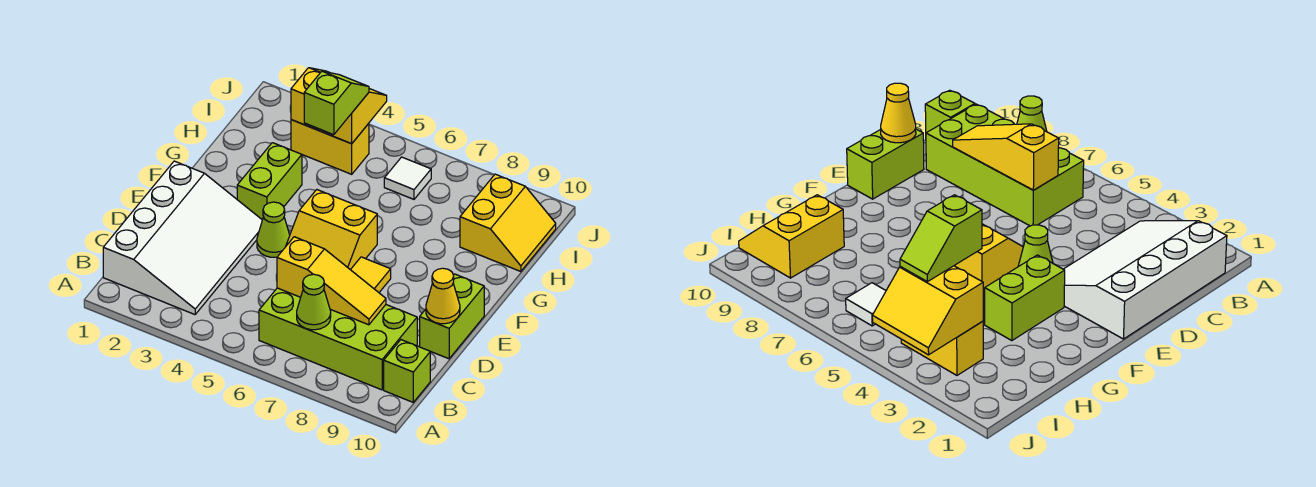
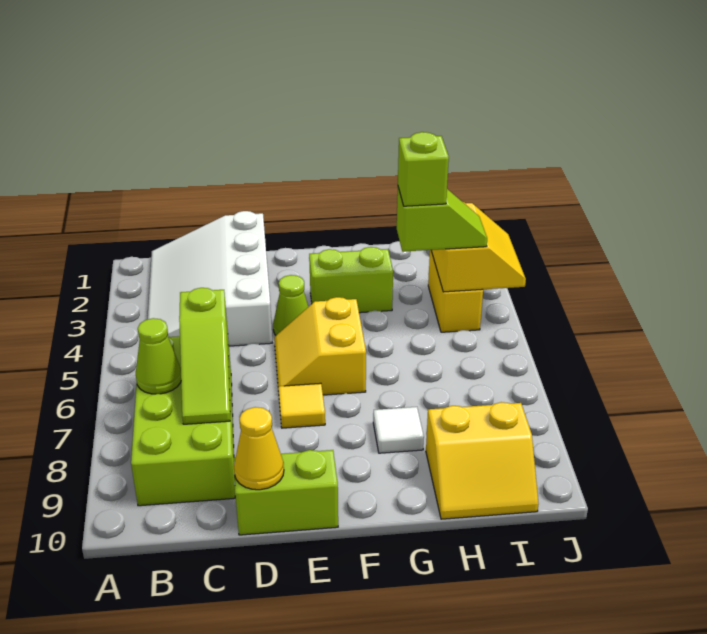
white 3x4 slope [103,161,262,315] -> white 3x4 slope turned to [148,211,272,346]
lime 1x1 brick [384,340,430,402] -> lime 1x1 brick moved to [398,132,449,206]
yellow 1x3 slope [277,237,386,325] -> lime 1x3 slope [179,288,230,424]
white 1x1 tile [384,157,431,199] -> white 1x1 tile moved to [373,407,424,453]

